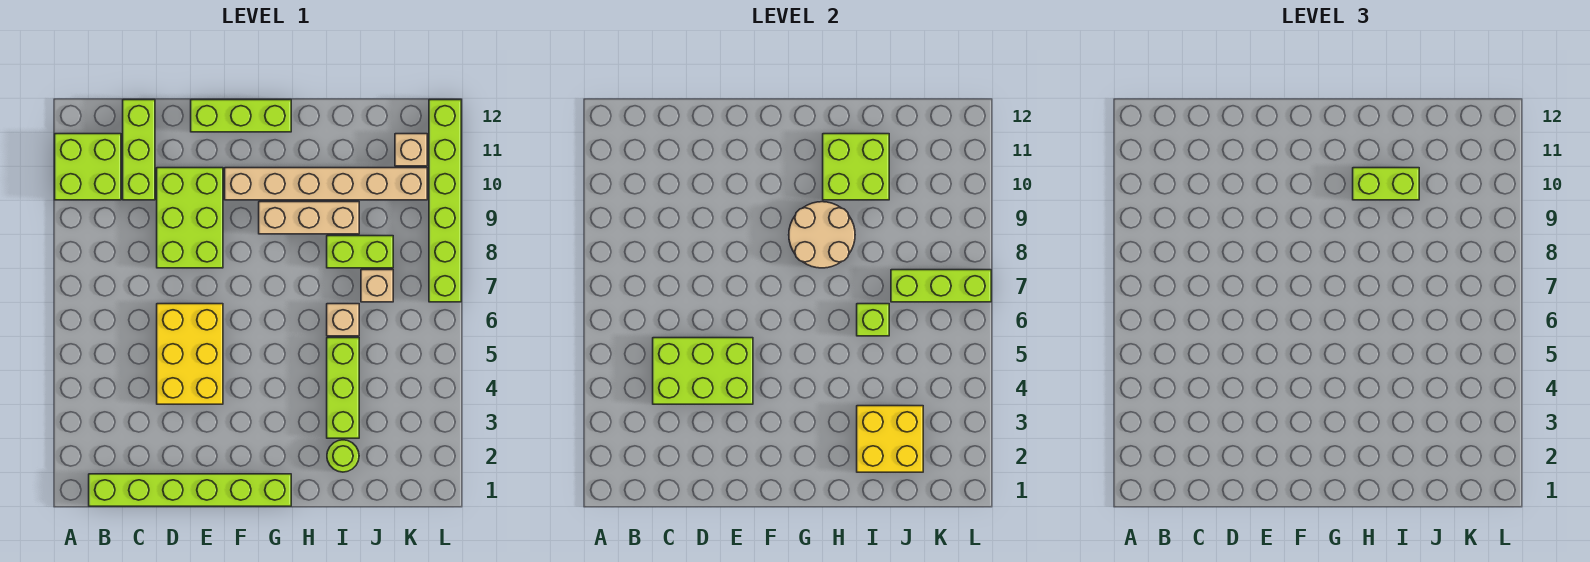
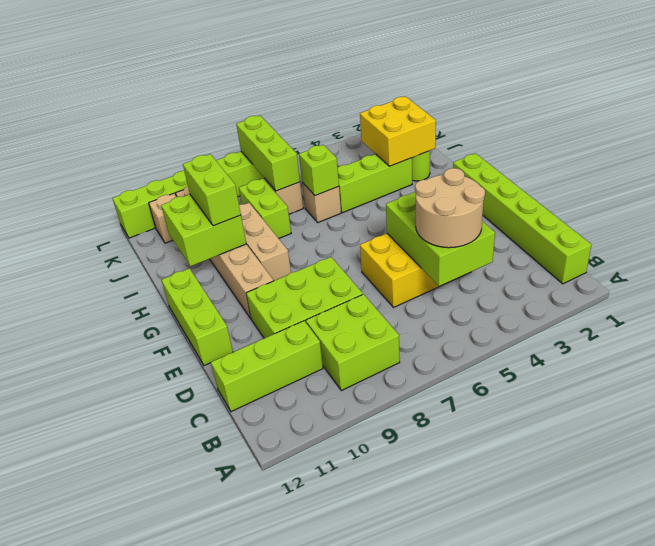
lime 2x2 brick [55,134,121,200] -> lime 2x2 brick moved to [306,294,400,391]
tan 2x2 round brick [789,202,855,268] -> tan 2x2 round brick moved to [415,168,485,248]

